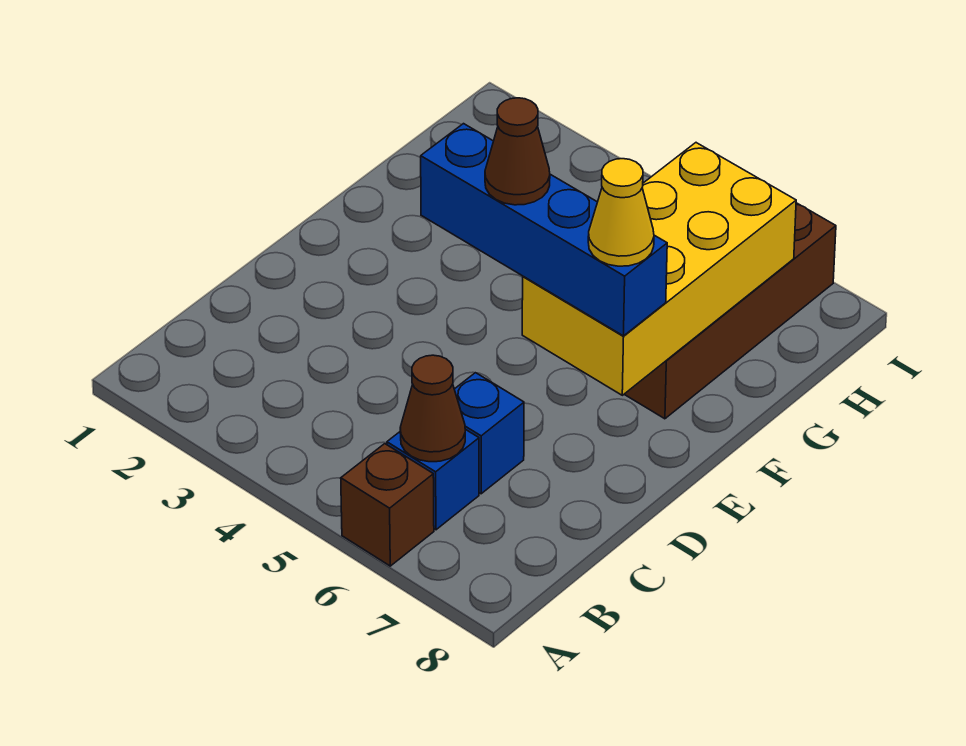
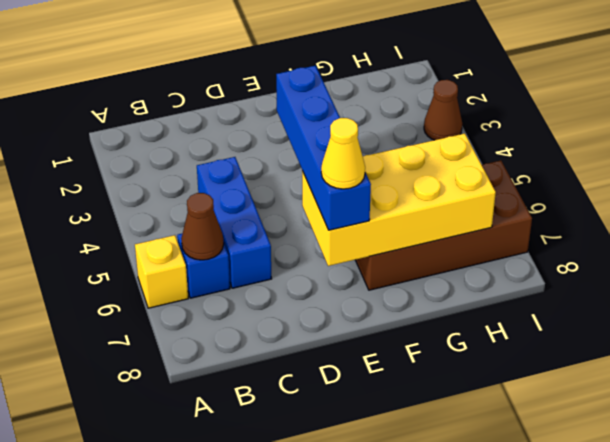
brown 1x1 brick [341,444,434,566] -> yellow 1x1 brick [135,235,188,308]
blue 1x1 brick [454,373,524,494] -> blue 1x3 brick [197,157,272,288]
brown 1x1 cone [485,98,550,205] -> brown 1x1 cone moved to [424,80,462,140]

